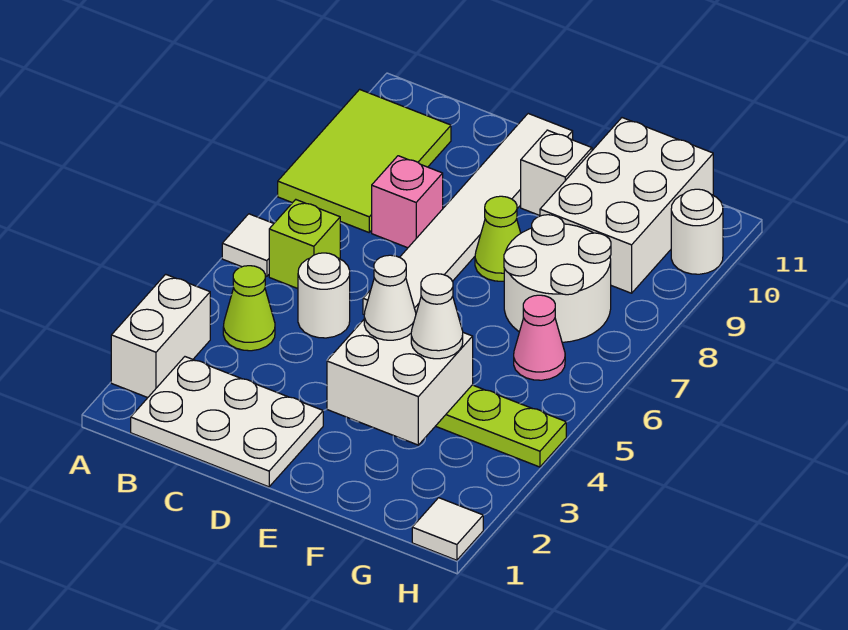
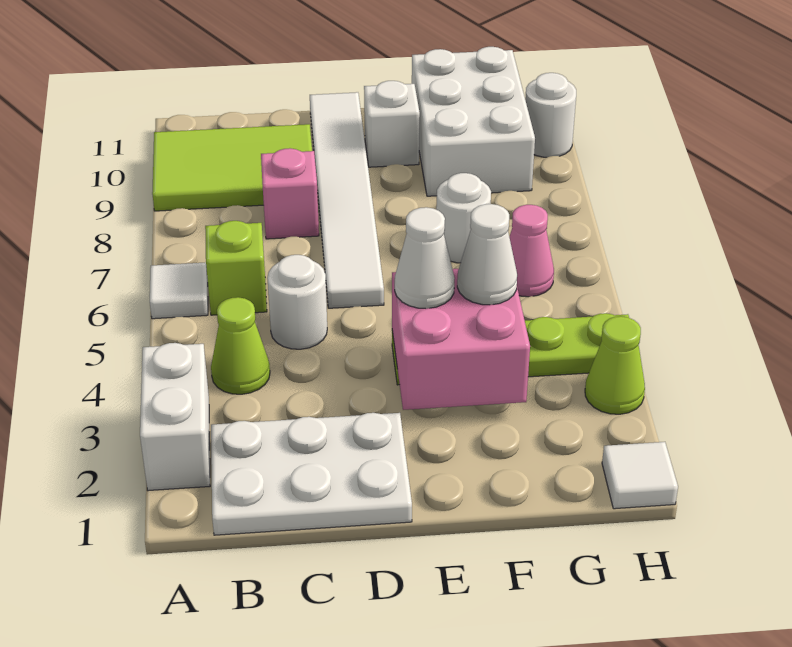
lime 2x3 tile [278,89,451,232] -> lime 2x3 tile turned to [152,124,312,211]
white 2x2 brick [327,320,473,445] -> pink 2x2 brick [392,269,530,410]
lime 1x1 cone [475,196,521,281] -> lime 1x1 cone moved to [585,316,645,414]
white 2x2 round brick [504,215,611,342] -> white 1x1 round brick [436,173,491,263]

